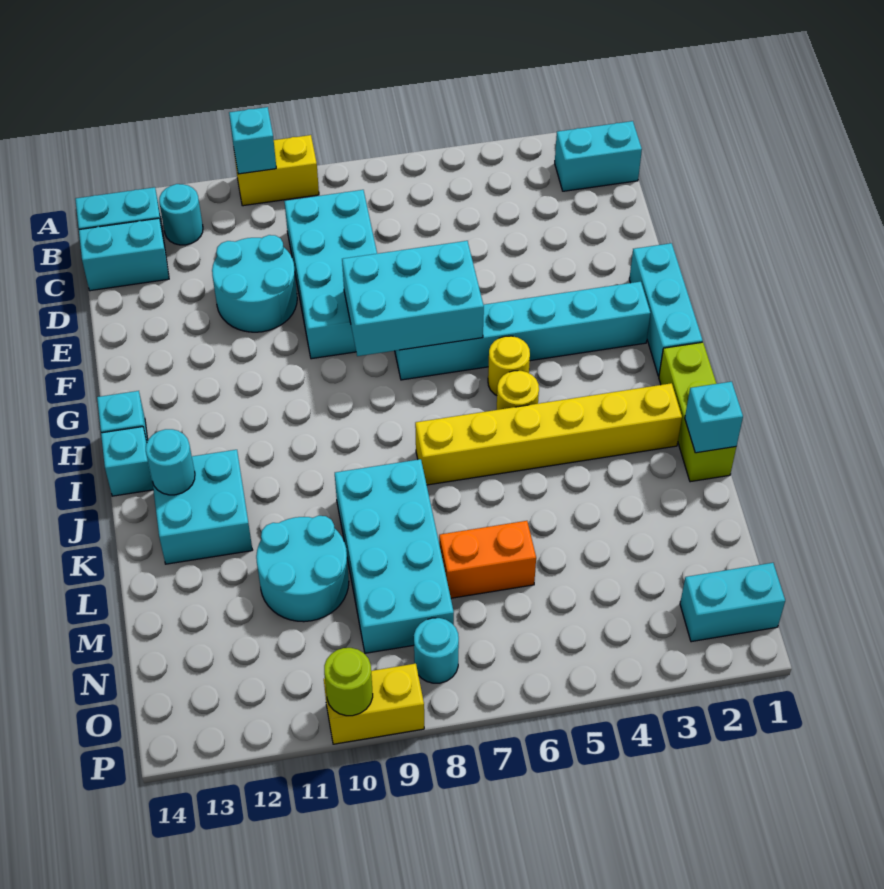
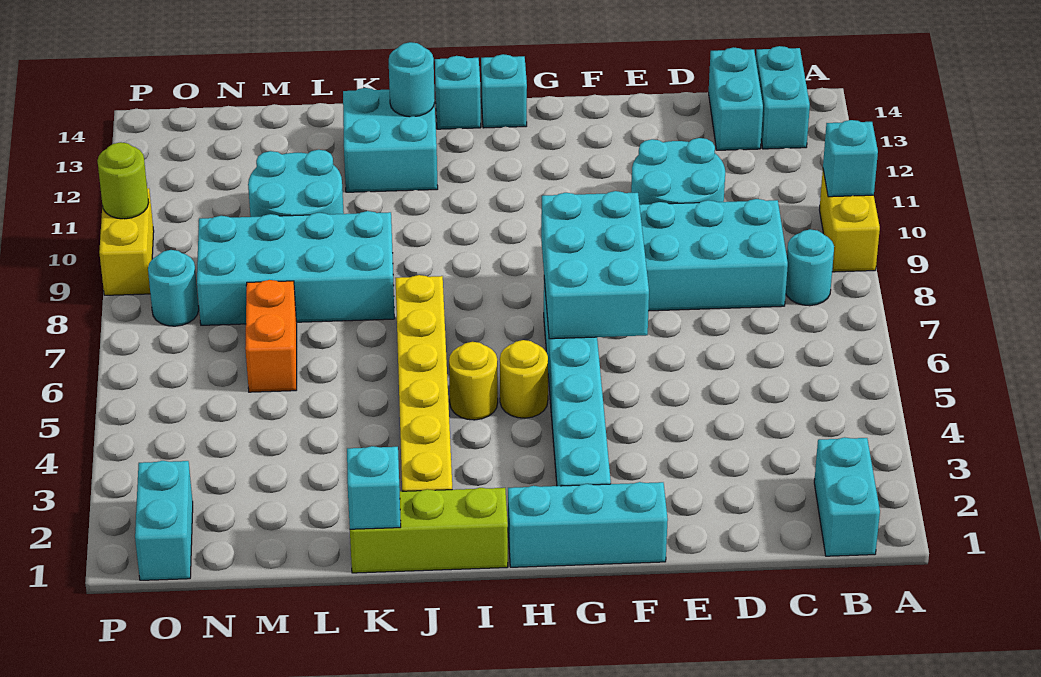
cyan 1x1 round brick [159,184,203,245] -> cyan 1x1 round brick moved to [786,229,834,306]

